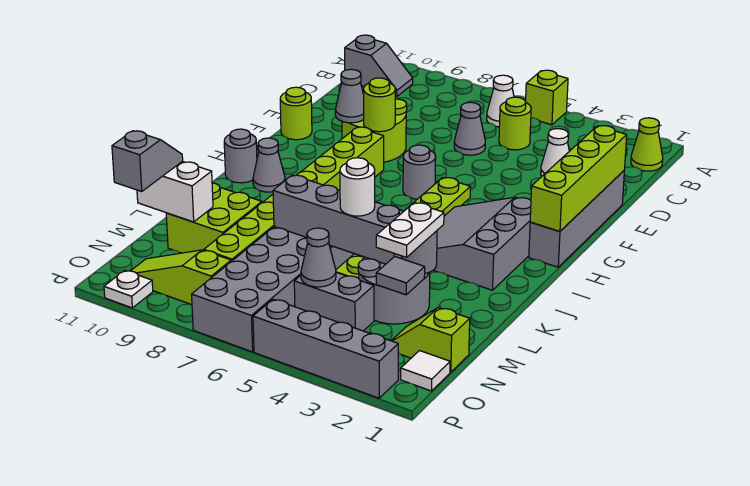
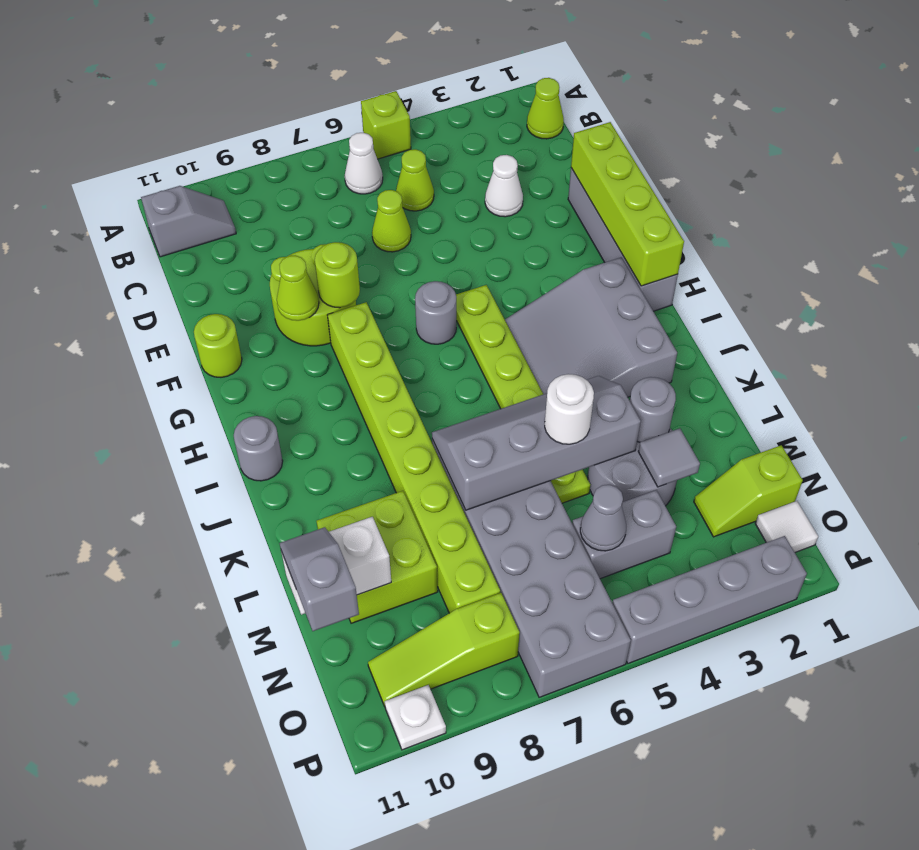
lime 1x1 round brick [499,97,531,150] -> lime 1x1 cone [396,149,434,211]
grey 1x1 cone [454,102,485,155] -> lime 1x1 cone [372,190,411,252]
grey 1x1 cone [335,69,364,123] -> lime 1x1 cone [277,255,319,321]
grey 1x1 cone [253,138,285,192] -> none
white 1x2 plate [376,203,444,257] -> none

